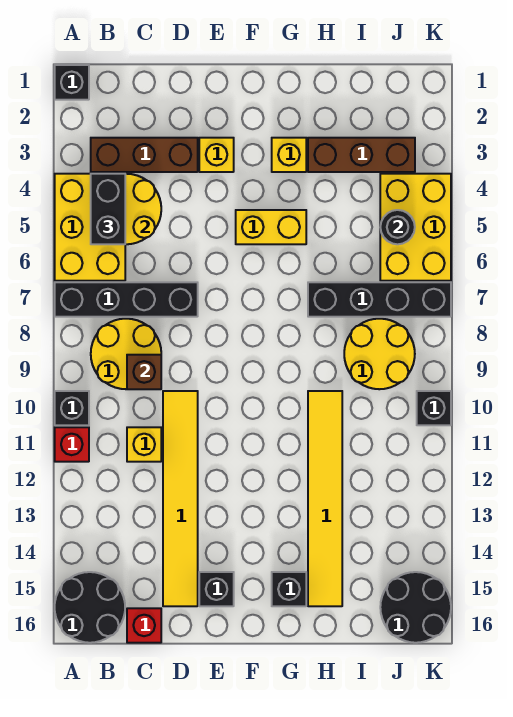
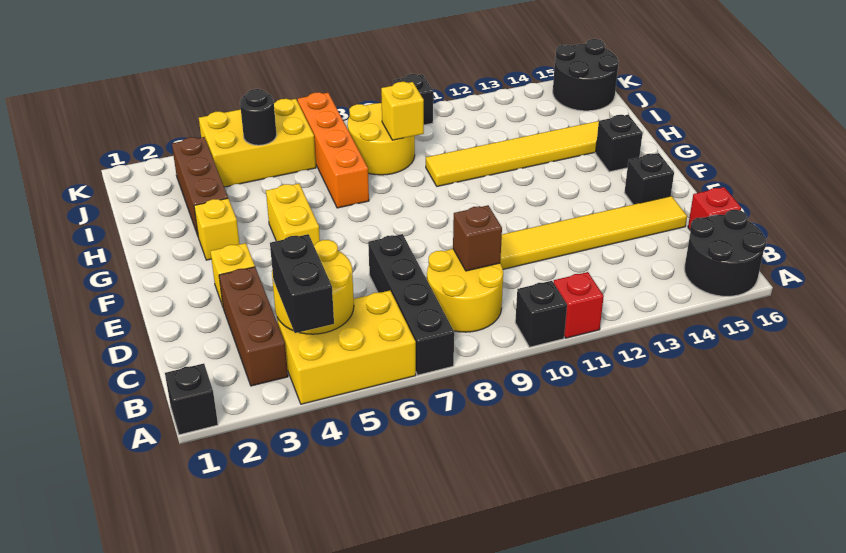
black 1x2 brick [91,174,125,244] -> black 1x2 brick turned to [270,234,334,333]
yellow 1x1 brick [127,427,161,462] -> yellow 1x1 brick moved to [381,82,424,140]
black 1x4 brick [308,282,451,317] -> orange 1x4 brick [298,92,369,208]

